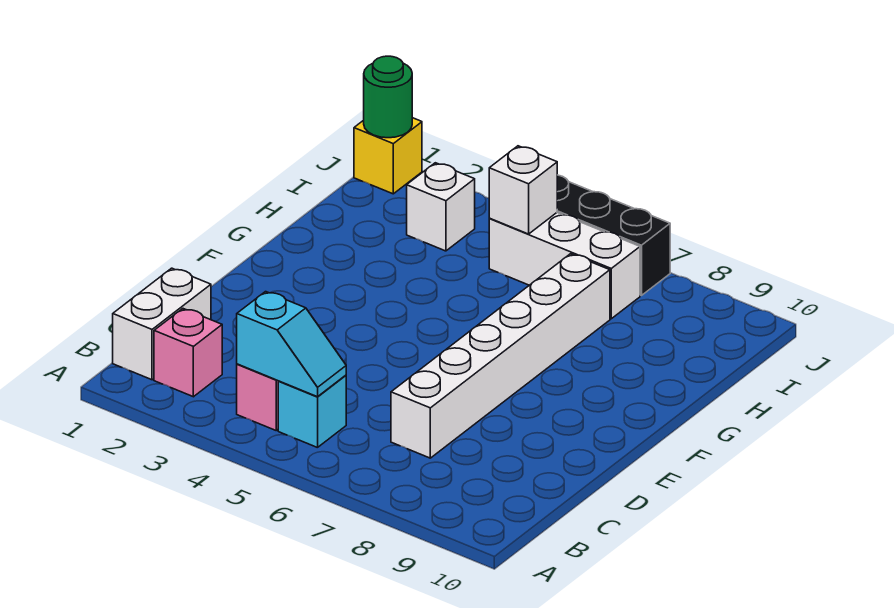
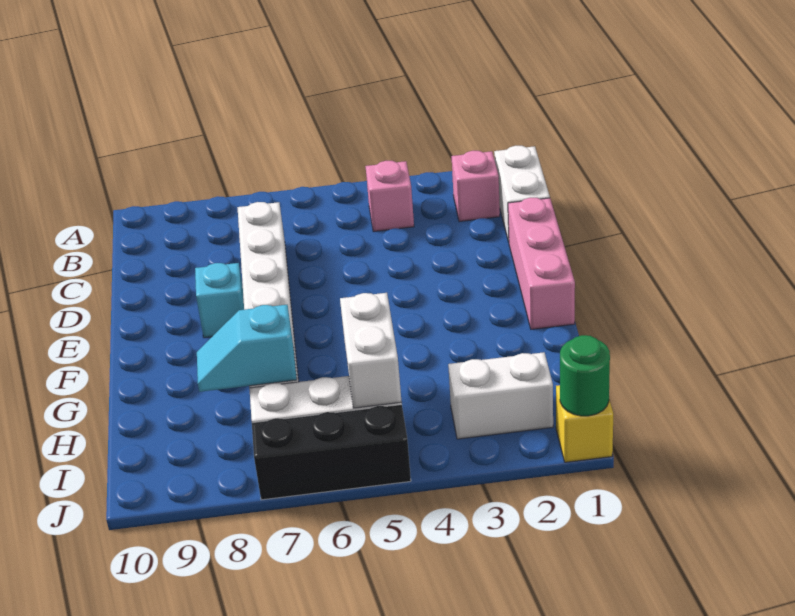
cyan 1x2 slope [237,292,346,397] -> cyan 1x2 slope moved to [197,305,297,392]
cyan 1x1 brick [278,375,346,448] -> cyan 1x1 brick moved to [195,263,244,338]
none -> pink 1x3 brick [508,198,575,329]
white 1x1 brick [407,163,475,251] -> white 1x2 brick [448,352,553,439]
white 1x1 brick [489,146,557,234] -> white 1x2 brick [340,293,402,408]

